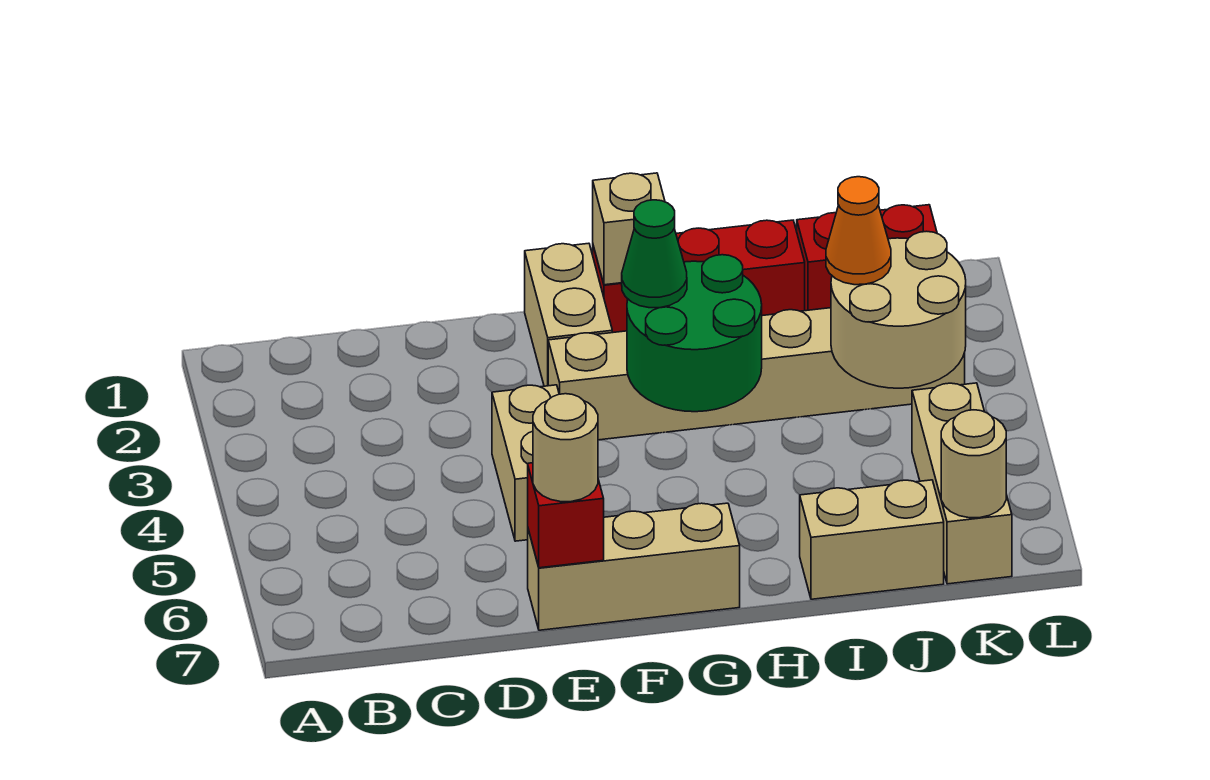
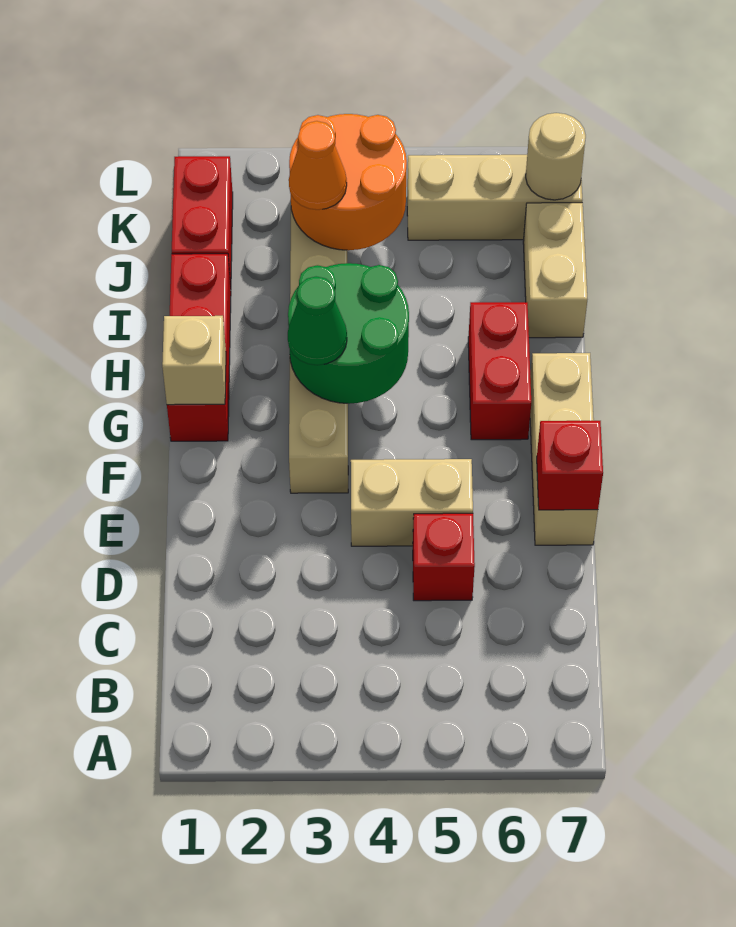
none -> red 1x1 brick [413,513,475,601]
tan 1x1 round brick [533,394,598,502] -> none
tan 1x2 brick [525,243,612,386] -> none
none -> red 1x2 brick [468,302,531,440]
tan 2x2 round brick [831,231,966,388] -> orange 2x2 round brick [289,114,407,250]

